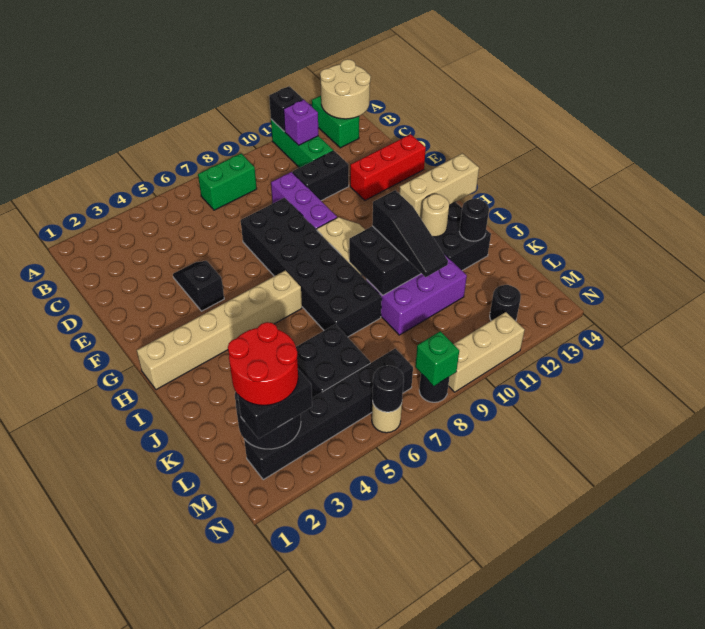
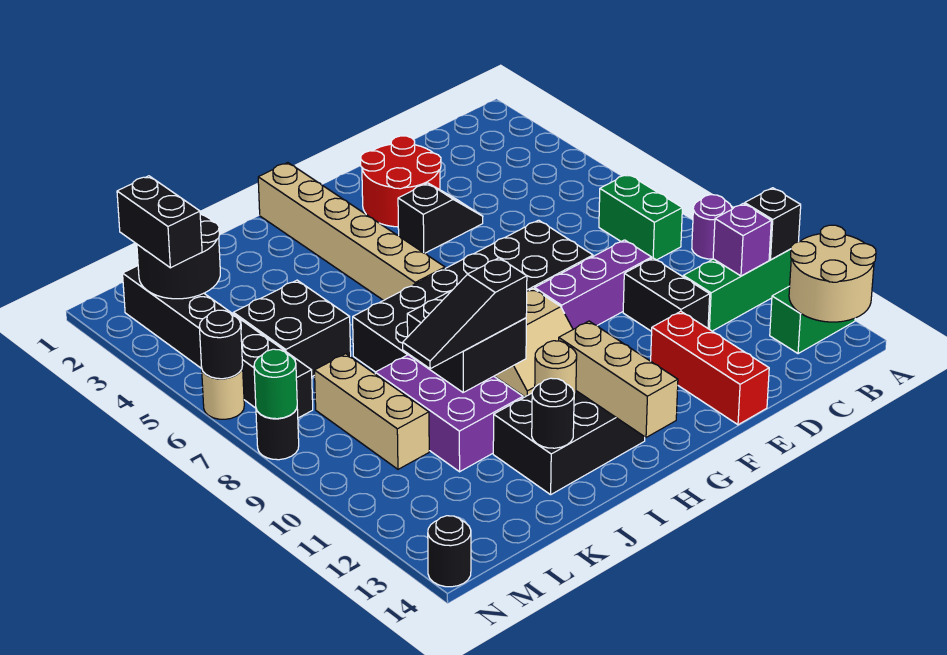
none -> purple 1x1 round brick [692,195,732,259]
red 2x2 round brick [228,322,298,405] -> red 2x2 round brick moved to [361,136,441,227]
black 1x1 round brick [490,285,521,321] -> black 1x1 round brick moved to [428,516,471,587]
green 1x1 brick [415,331,459,386] -> green 1x1 round brick [254,349,297,419]
tan 1x3 brick [448,312,525,392] -> tan 1x3 brick moved to [314,354,429,469]

